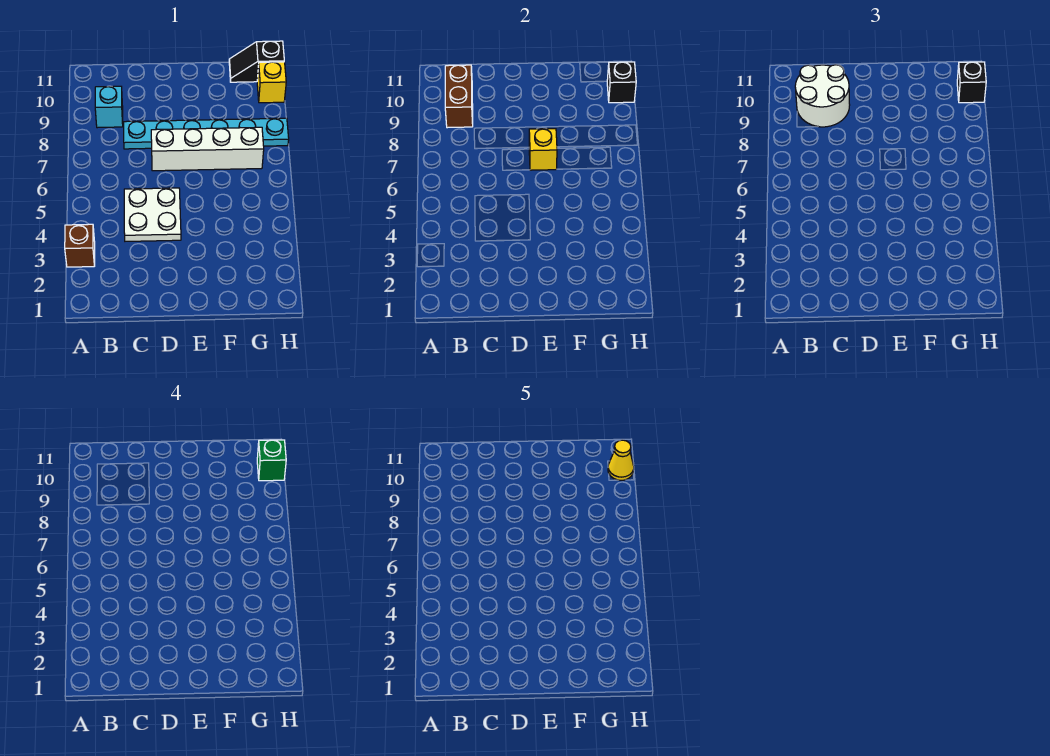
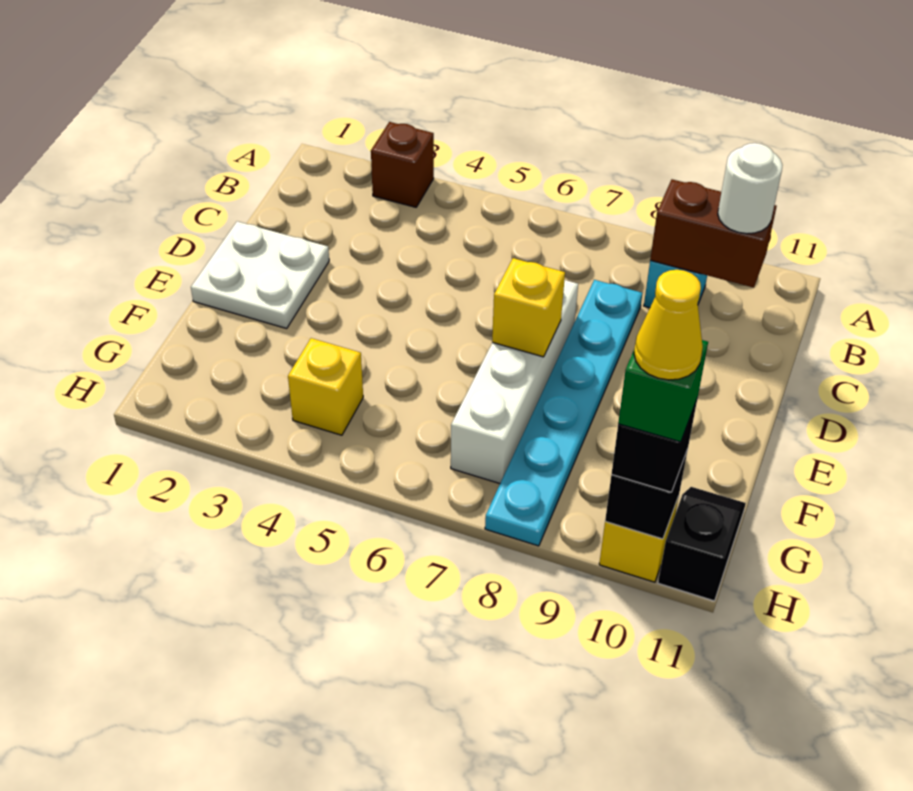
white 2x2 round brick [795,65,850,127] -> white 1x1 round brick [718,143,782,234]
white 2x2 plate [124,188,181,241] -> white 2x2 plate moved to [191,221,329,328]
none -> yellow 1x1 brick [288,338,363,435]

